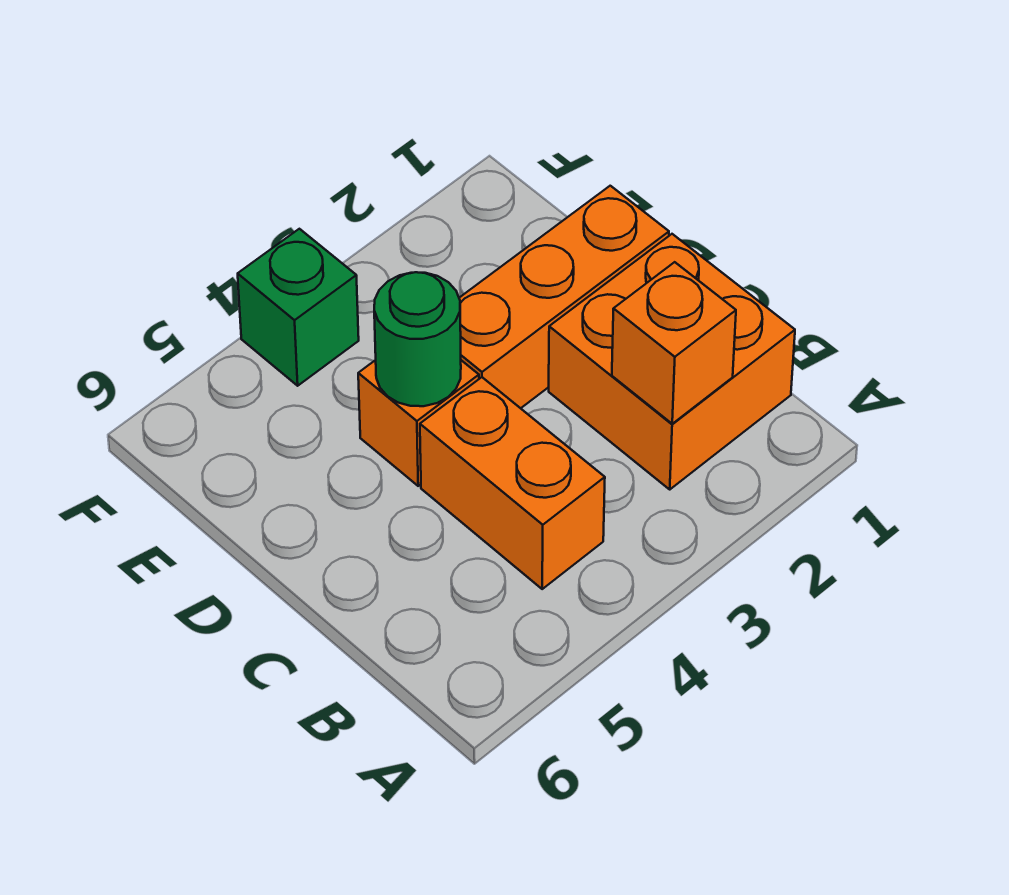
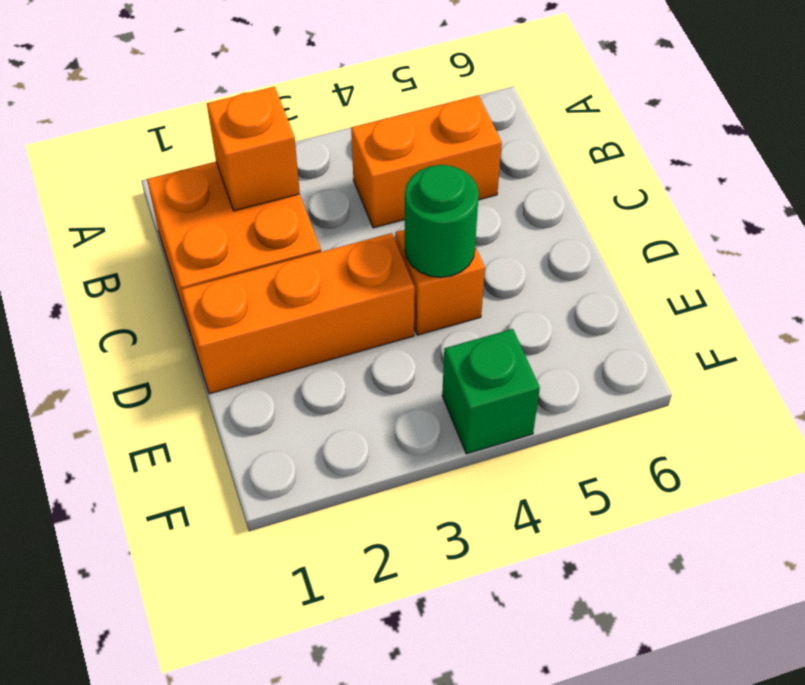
orange 1x2 brick [420,377,605,589] -> orange 1x2 brick turned to [351,95,502,228]

